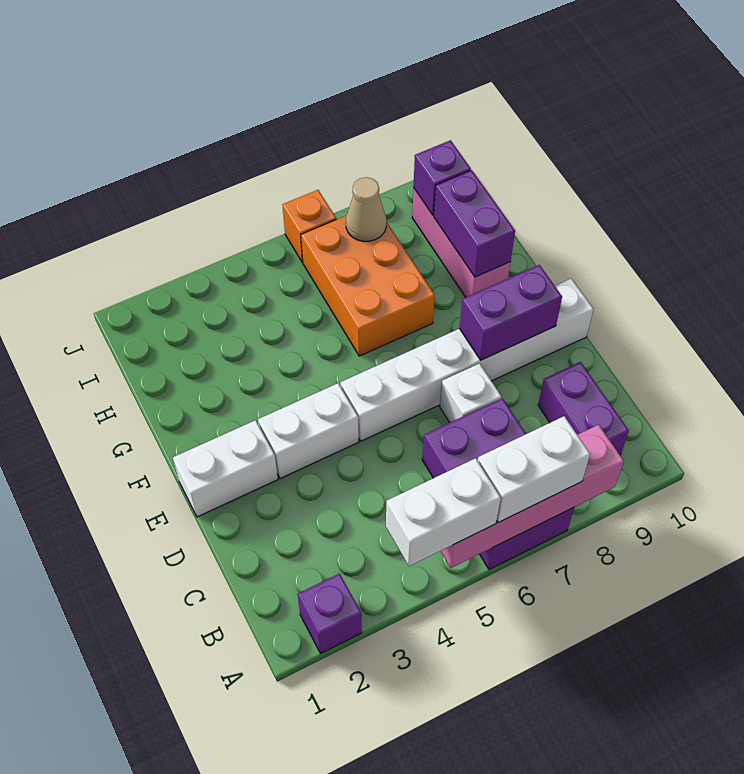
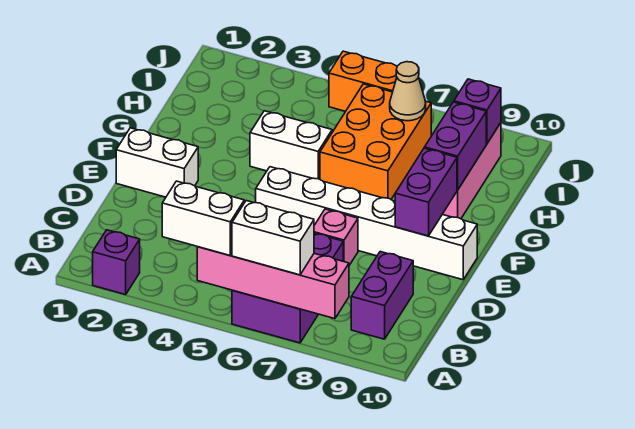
white 1x1 brick [440,363,501,422] -> pink 1x1 brick [314,209,358,265]
white 1x2 brick [258,383,359,479] -> white 1x2 brick moved to [250,111,332,179]
purple 1x2 brick [459,265,562,360] -> purple 1x2 brick turned to [395,148,457,236]
orange 1x1 brick [282,190,336,262] -> orange 1x2 brick [329,51,397,111]

